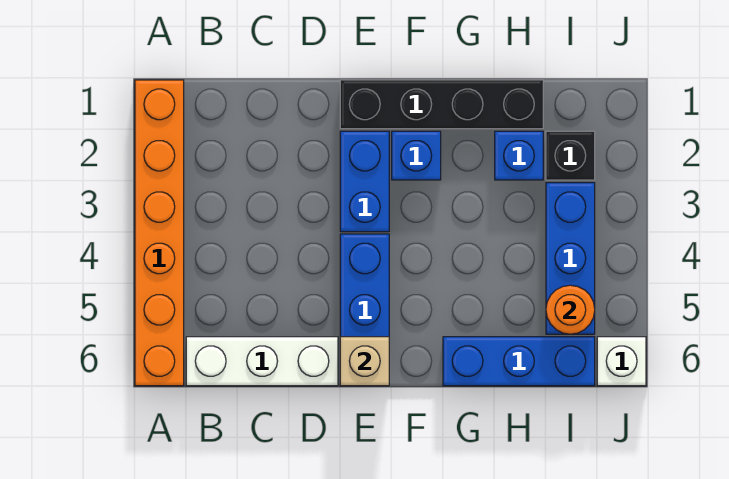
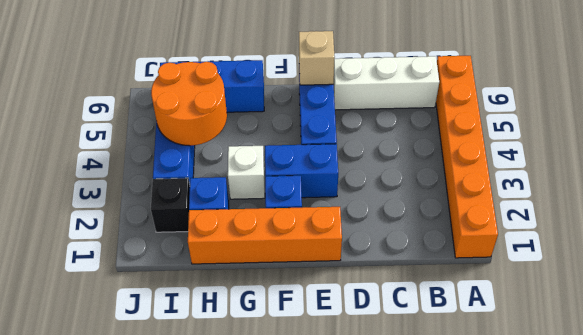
black 1x4 brick [340,80,543,129] -> orange 1x4 brick [188,207,342,264]
blue 1x2 brick [340,131,389,232] -> blue 1x2 brick turned to [265,144,338,198]
orange 1x1 round brick [546,285,595,334] -> orange 2x2 round brick [151,62,227,146]
white 1x1 brick [597,337,646,386] -> white 1x1 brick moved to [228,146,265,199]

